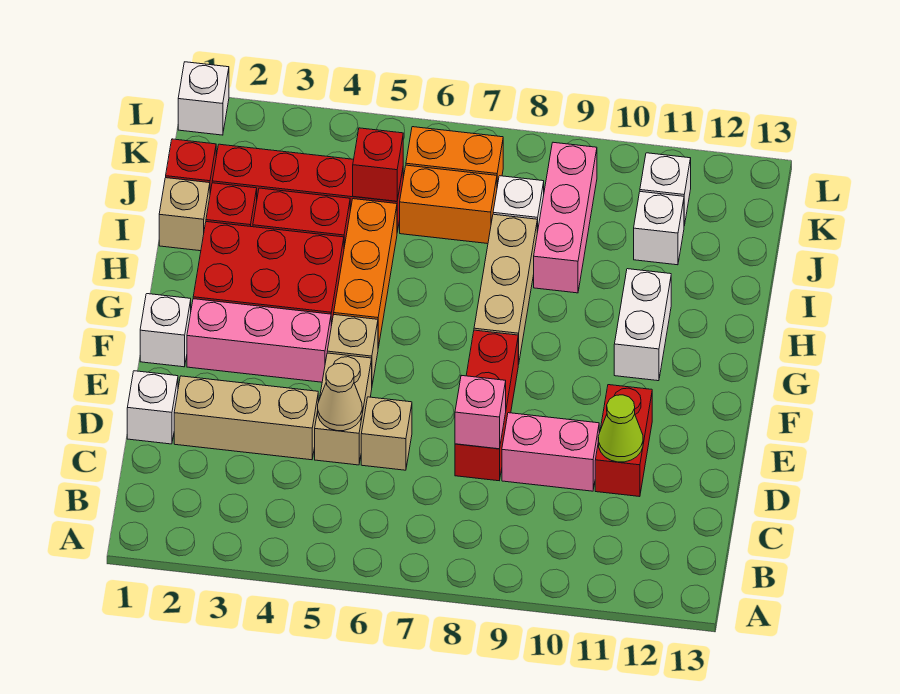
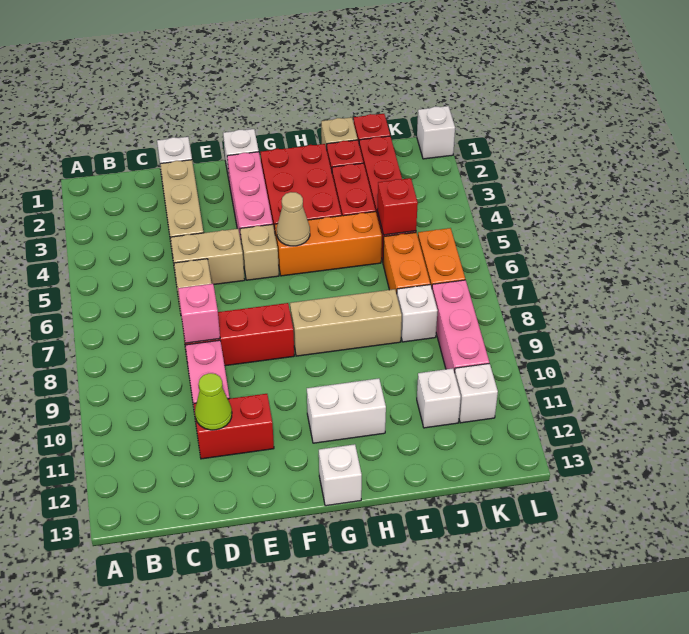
tan 1x1 cone [318,363,362,431] -> tan 1x1 cone moved to [277,192,310,246]
none -> white 1x1 brick [319,444,362,506]
pink 1x3 brick [534,142,597,293] -> pink 1x3 brick turned to [432,280,489,373]

